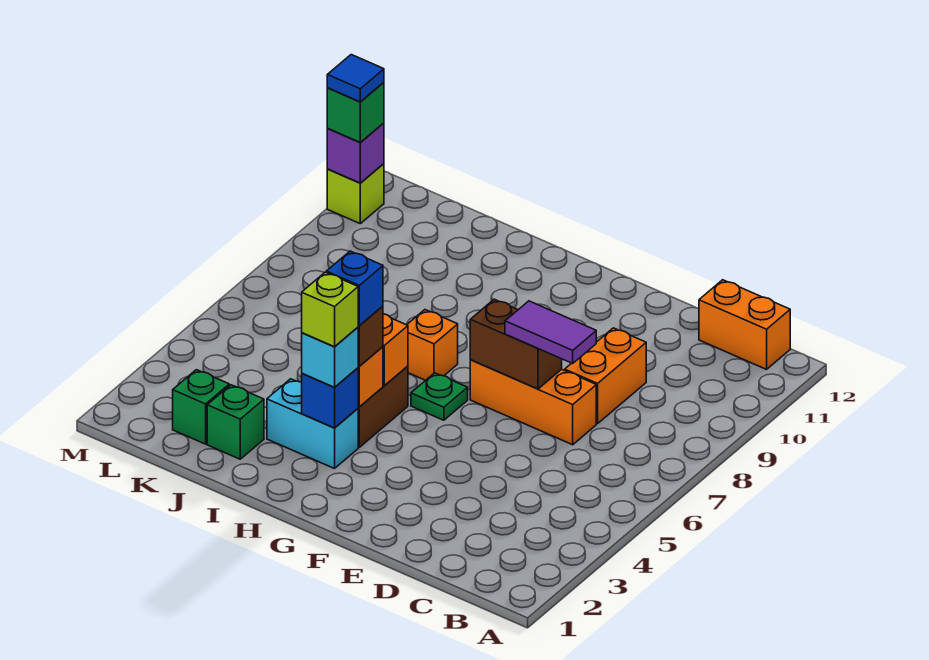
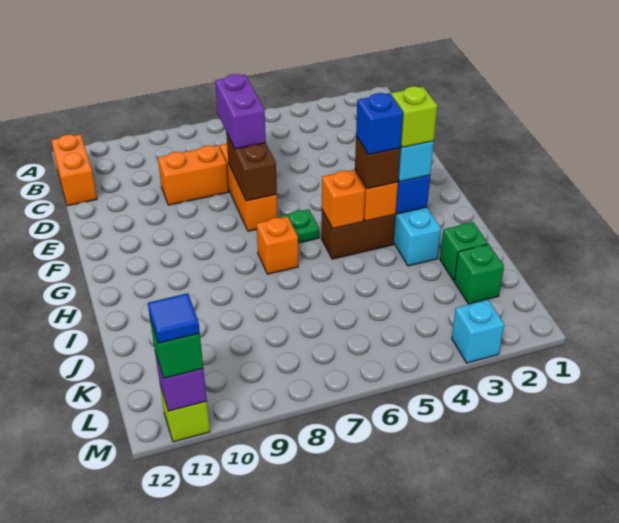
purple 1x2 tile [505,301,596,363] -> purple 1x2 brick [215,74,266,149]
none -> cyan 1x1 brick [452,300,504,363]

